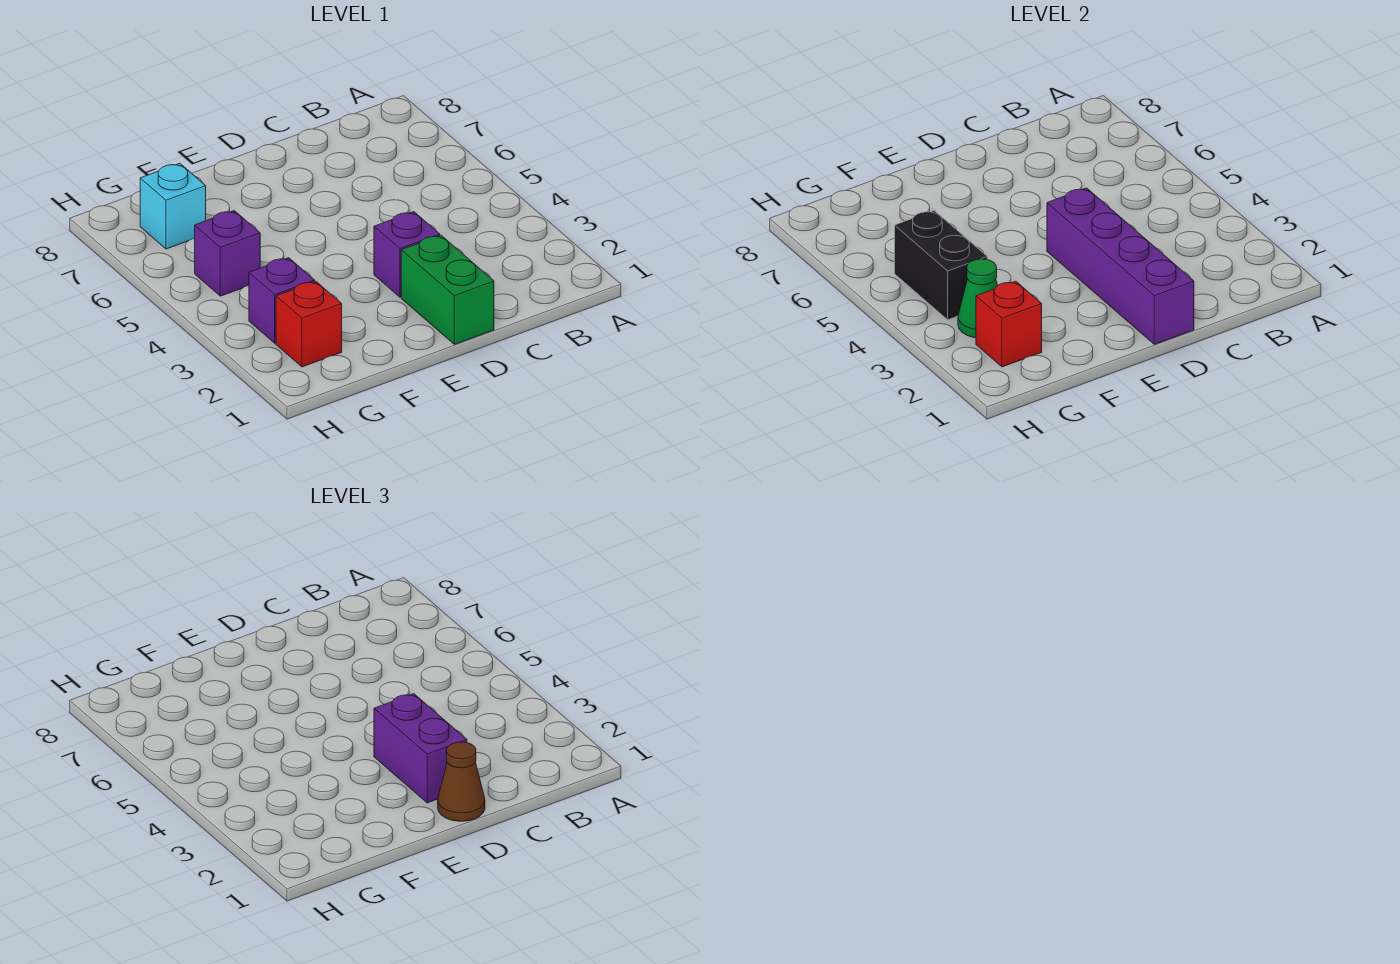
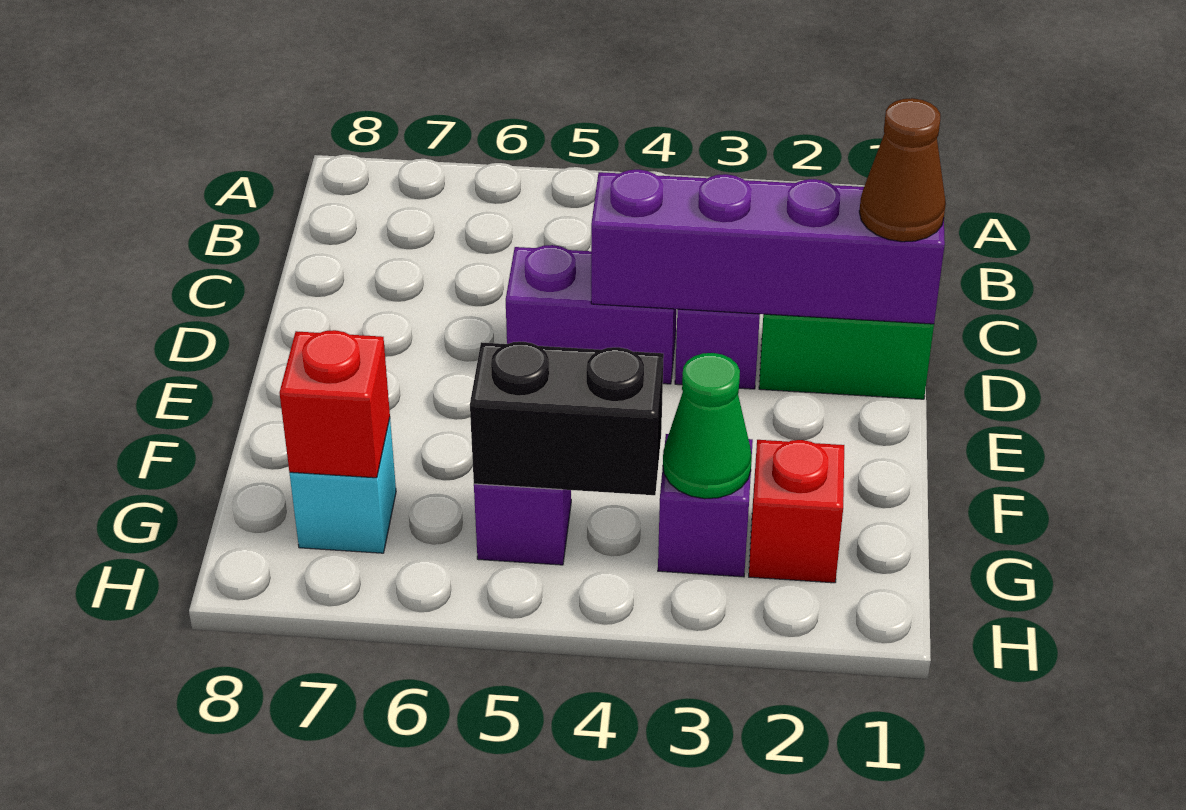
purple 1x2 brick [374,694,467,803] -> purple 1x2 brick moved to [506,245,677,384]
red 1x1 brick [976,281,1042,367] -> red 1x1 brick moved to [280,330,390,478]

